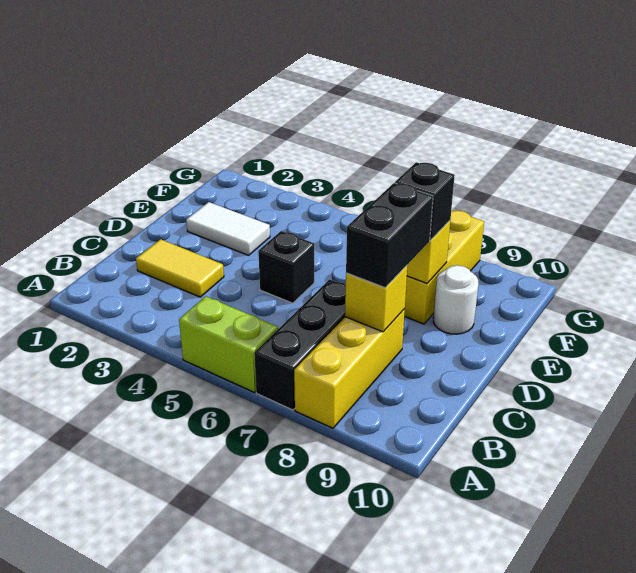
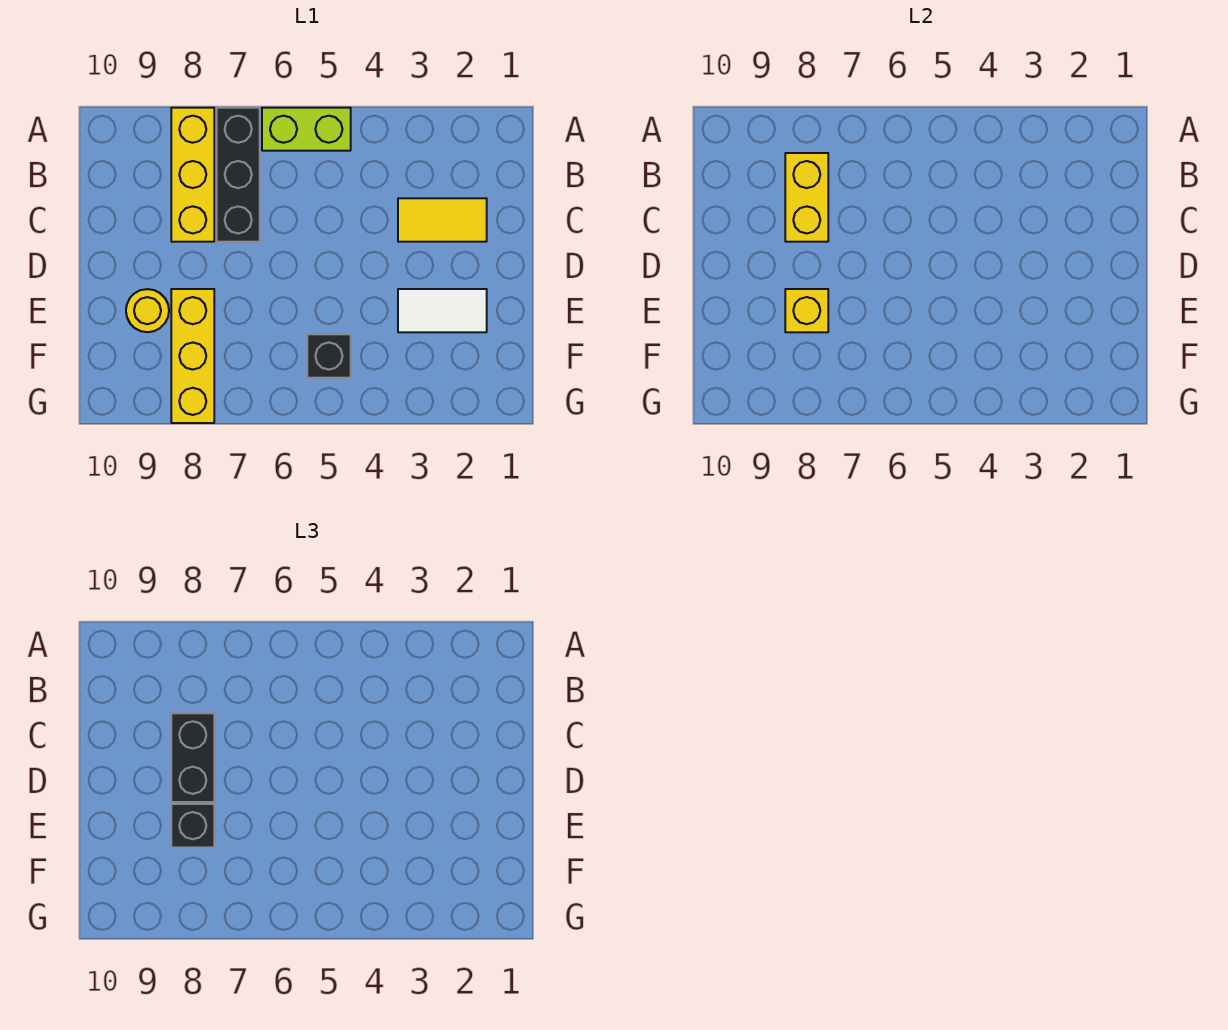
yellow 1x1 brick [345,266,407,332] -> yellow 1x2 brick [785,153,828,242]
black 1x1 brick [258,231,314,303] -> black 1x1 brick moved to [307,334,351,378]
white 1x1 round brick [433,265,479,334] -> yellow 1x1 round brick [126,289,169,332]

